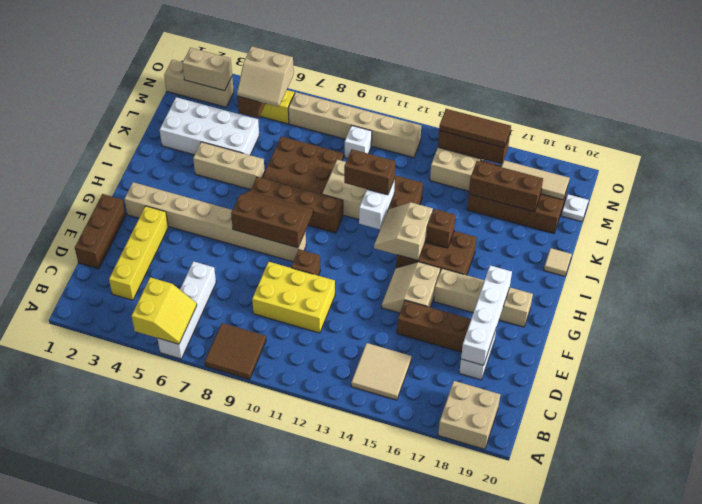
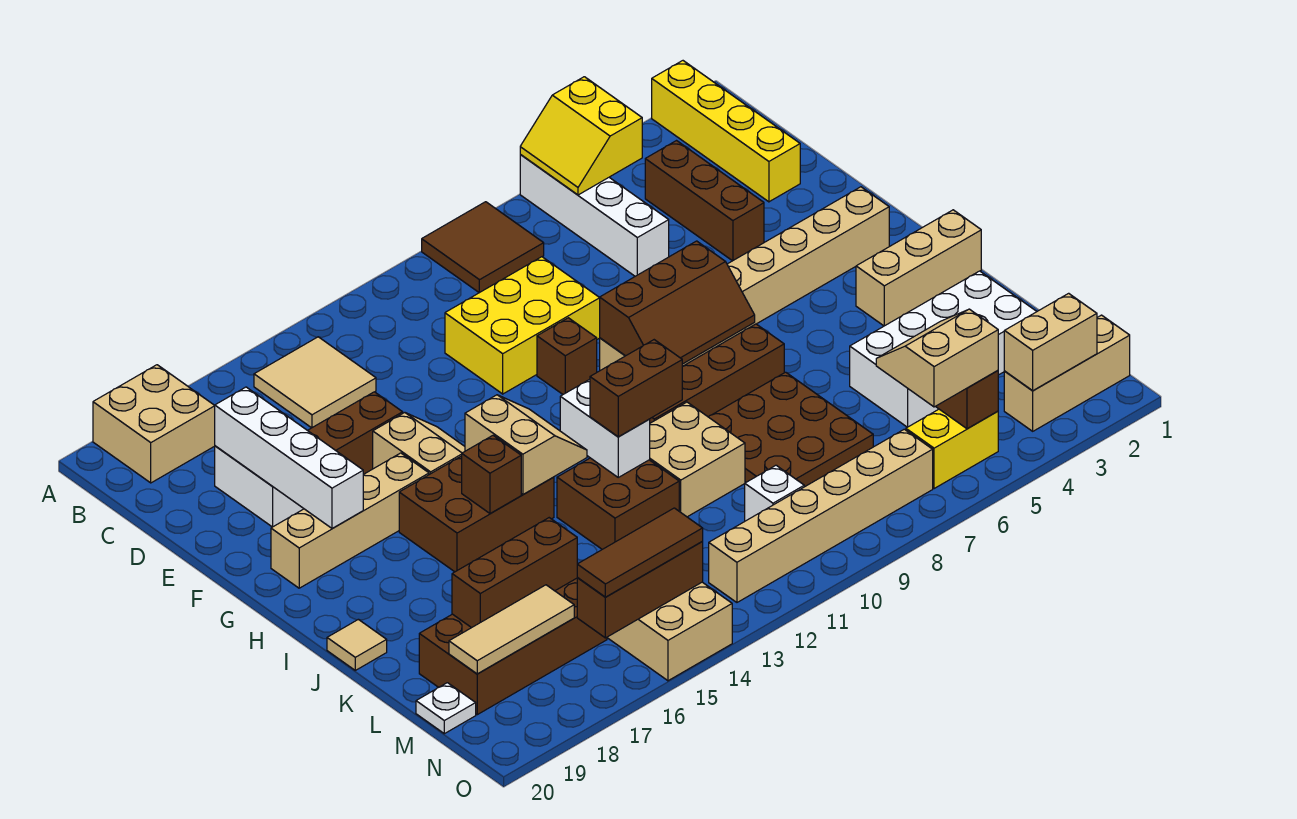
yellow 1x4 brick [109,206,168,300] -> yellow 1x4 brick moved to [652,61,800,202]
brown 1x3 brick [75,194,126,269] -> brown 1x3 brick moved to [645,141,764,261]
tan 1x3 brick [193,142,265,190] -> tan 1x3 brick moved to [856,210,981,326]

